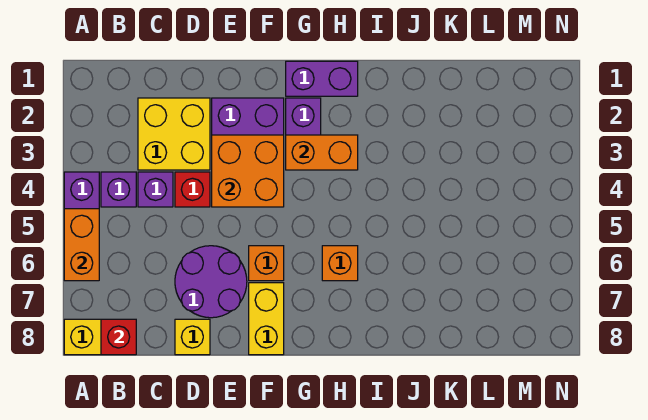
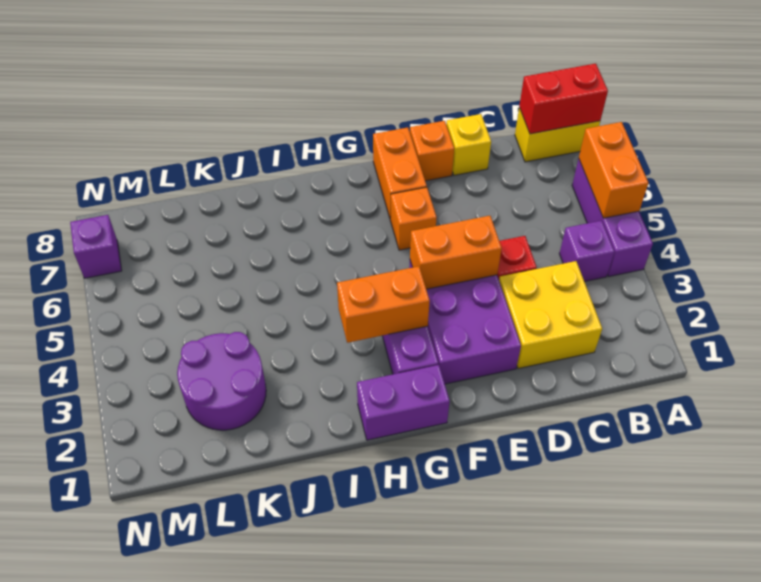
red 1x1 brick [101,319,136,355] -> red 1x2 brick [519,64,608,134]
purple 1x1 brick [138,172,173,207] -> purple 1x1 brick moved to [70,215,122,278]
purple 2x2 round brick [175,246,247,318] -> purple 2x2 round brick moved to [177,332,266,430]
orange 2x2 brick [212,135,284,207] -> orange 1x2 brick [410,216,502,289]
yellow 1x2 brick [249,283,284,355] -> orange 1x2 brick [373,128,427,218]
orange 1x1 brick [322,246,358,281] -> orange 1x1 brick moved to [410,121,454,181]

